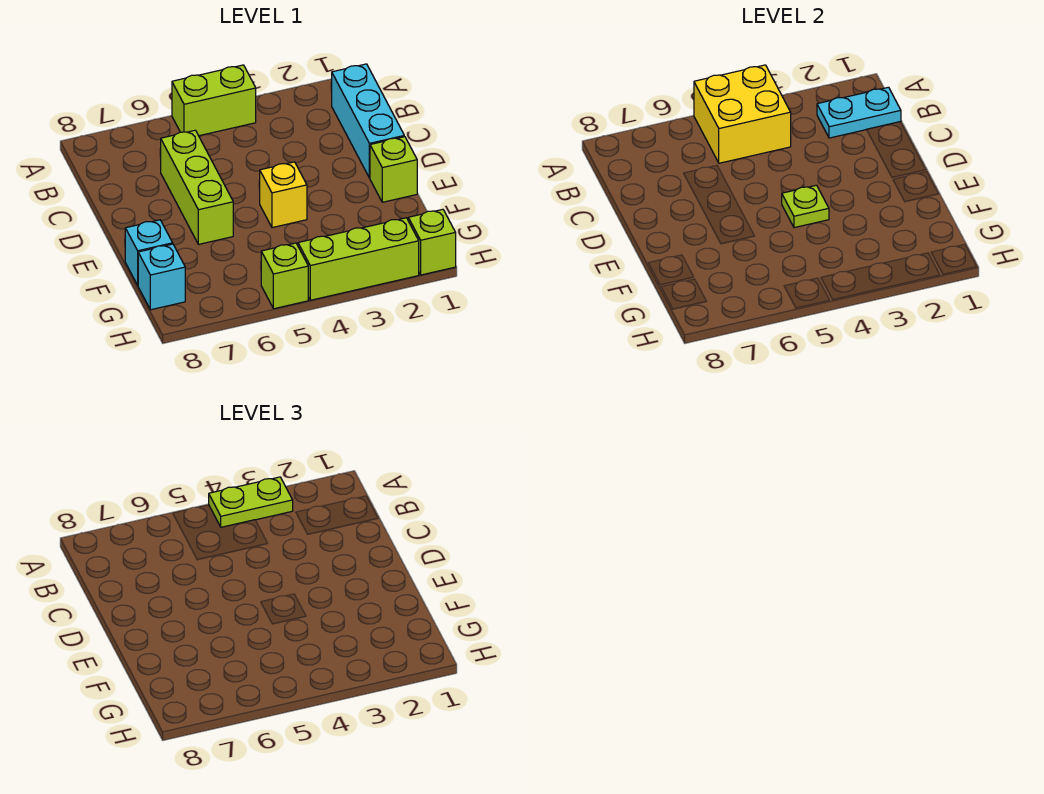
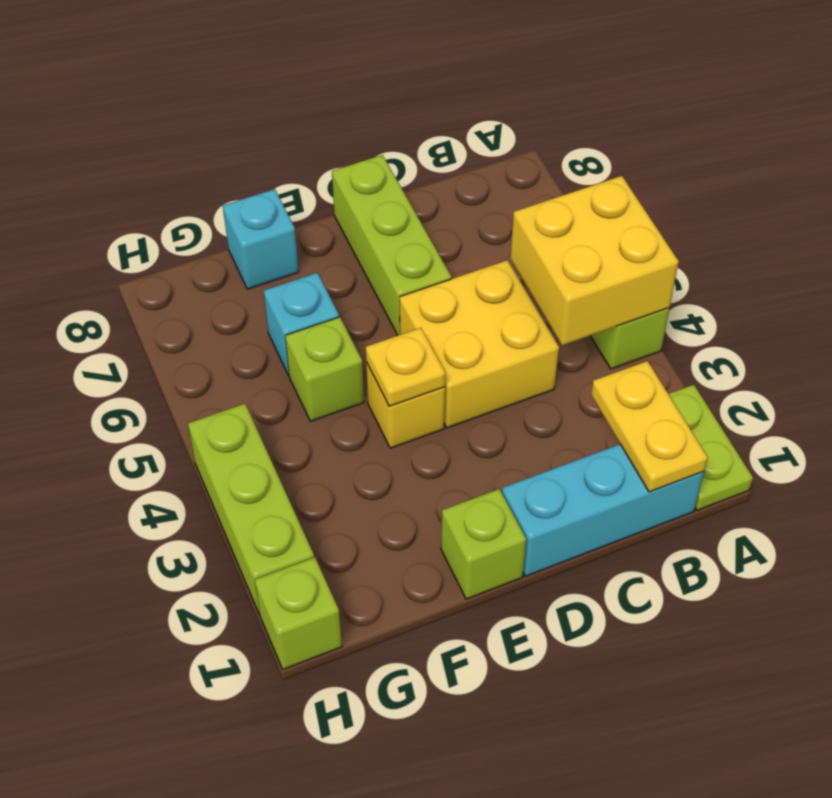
lime 1x2 plate [209,477,293,527] -> lime 1x2 plate moved to [669,385,753,510]
cyan 1x2 plate [817,87,901,138] -> yellow 1x2 plate [591,361,708,492]
none -> yellow 2x2 brick [400,260,559,428]
lime 1x3 brick [161,130,233,244] -> lime 1x3 brick turned to [332,155,451,335]
lime 1x1 plate [782,185,829,228] -> yellow 1x1 plate [366,328,445,406]
cyan 1x1 brick [138,244,185,310] -> cyan 1x1 brick moved to [264,273,339,375]
lime 1x1 brick [261,243,308,309] -> lime 1x1 brick moved to [285,317,364,421]

